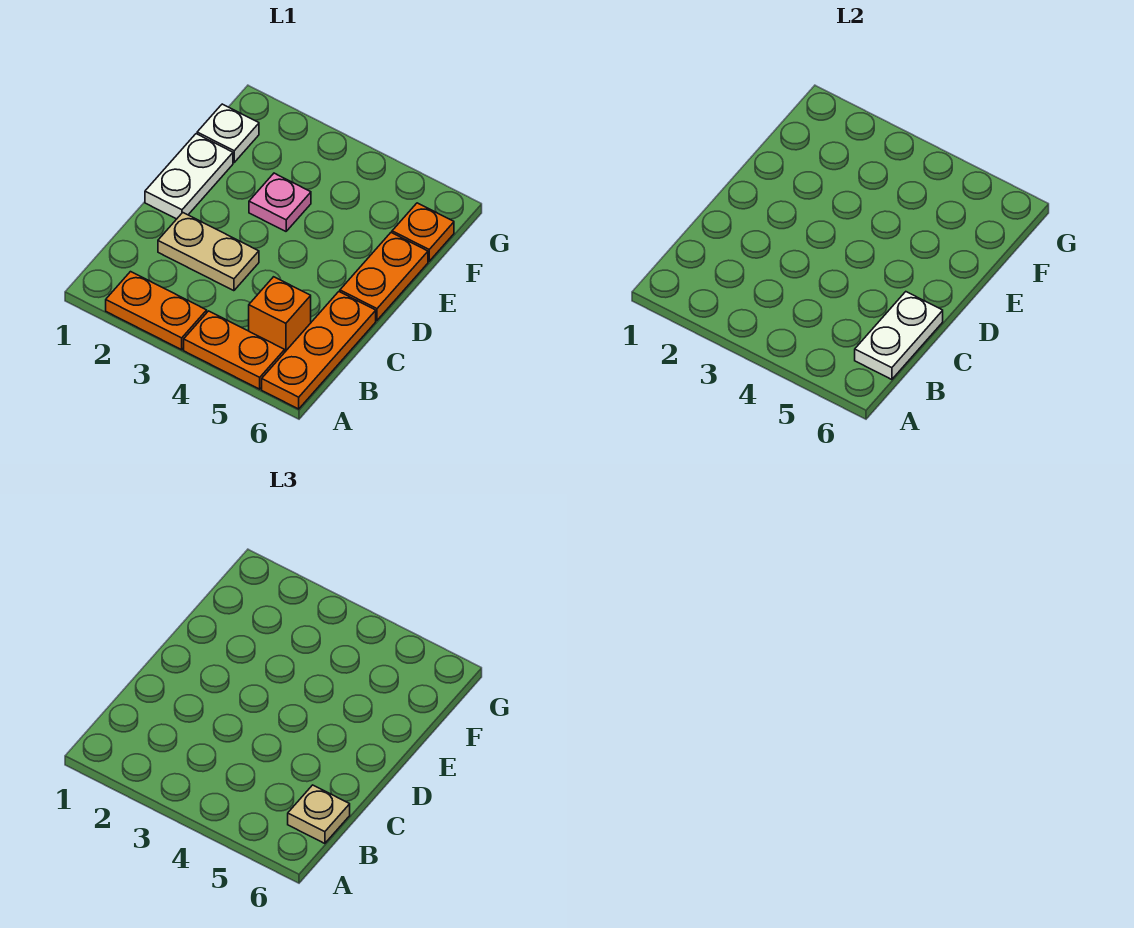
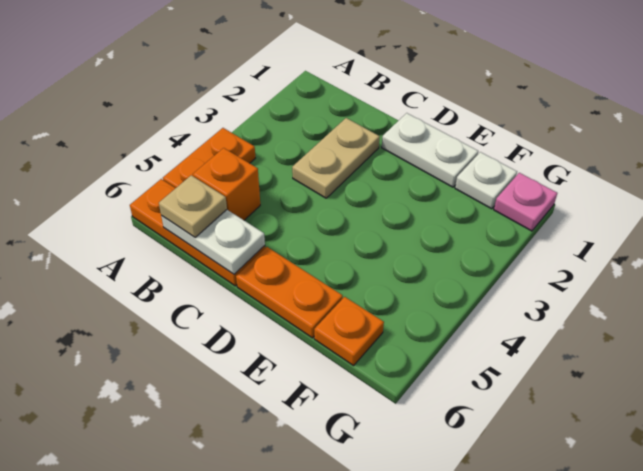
orange 1x2 plate [106,272,207,350] -> none
pink 1x1 plate [249,173,311,231] -> pink 1x1 plate moved to [494,173,557,231]

